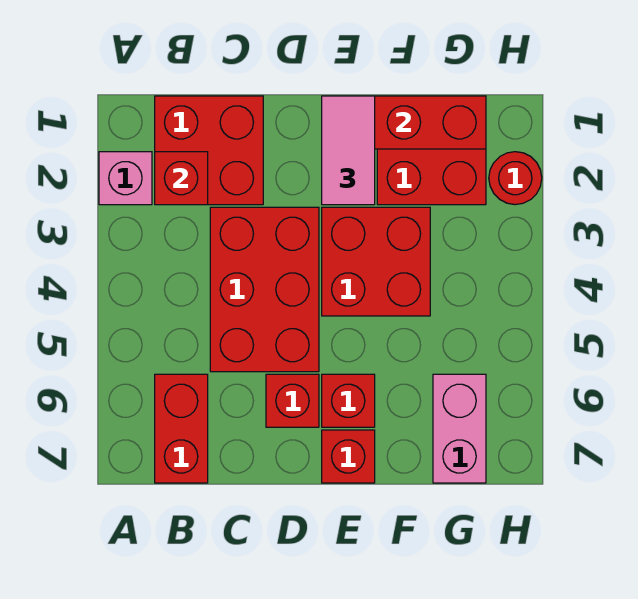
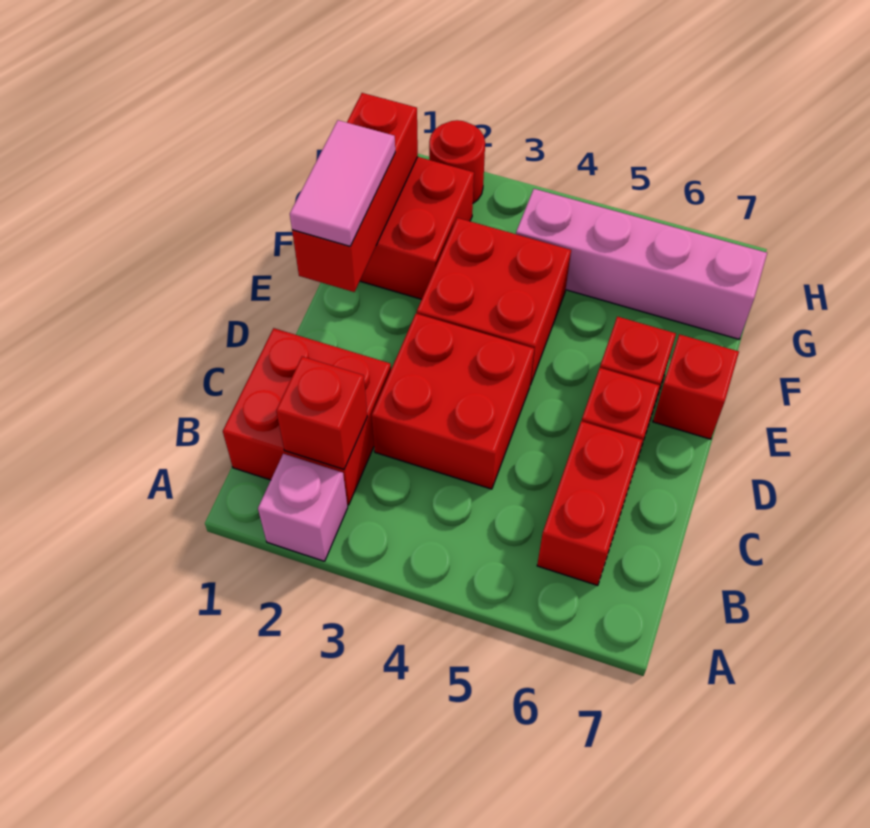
red 1x2 brick [155,374,208,483] -> red 1x2 brick turned to [537,421,642,586]
red 2x3 brick [210,207,319,372] -> red 2x2 brick [372,314,534,489]
pink 1x2 tile [322,96,375,205] -> pink 1x2 tile turned to [290,120,395,246]
pink 1x2 brick [433,374,486,483] -> pink 1x4 brick [516,189,767,339]

